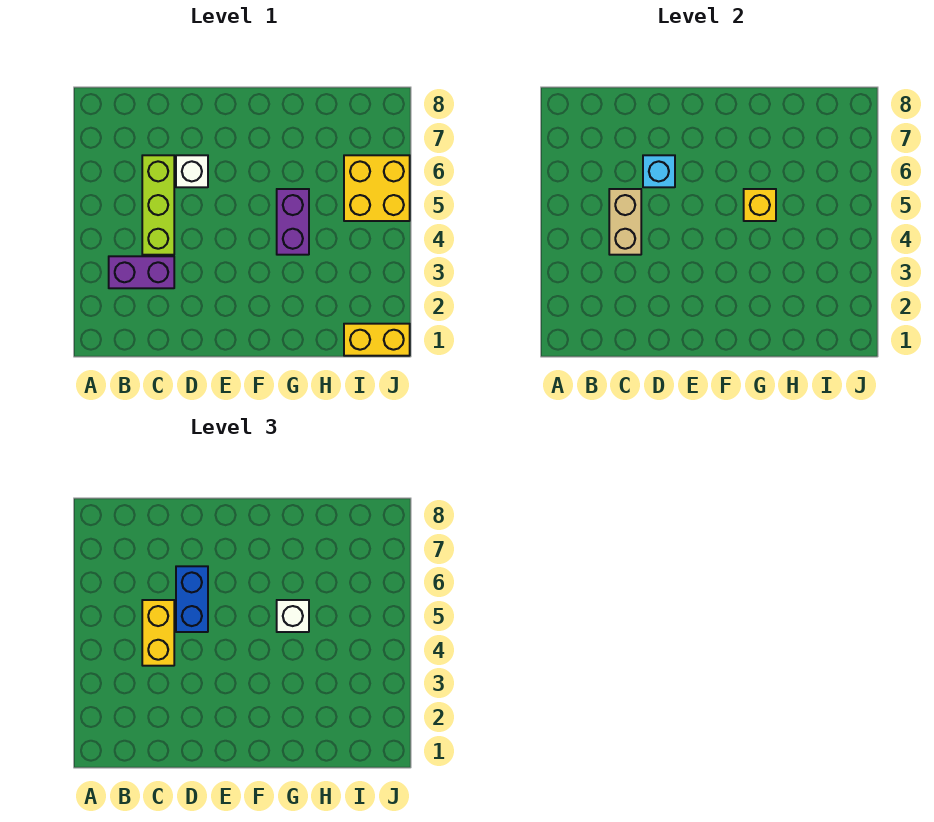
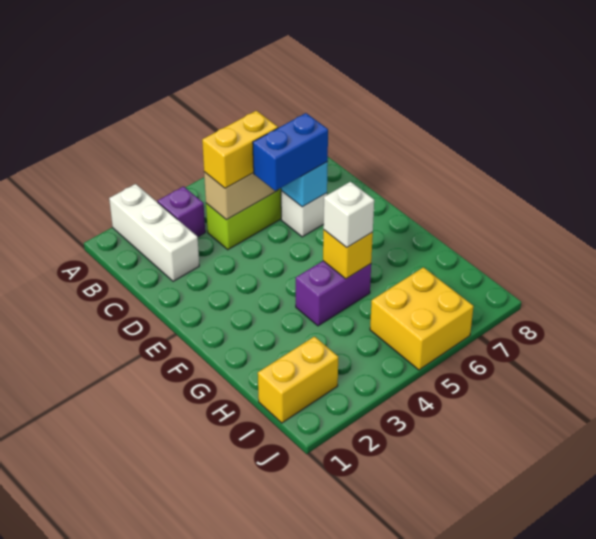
none -> white 1x3 brick [109,184,199,281]
purple 1x2 brick [109,256,174,288] -> purple 1x1 brick [158,186,205,237]
yellow 1x2 brick [344,324,410,356] -> yellow 1x2 brick turned to [258,337,338,423]

